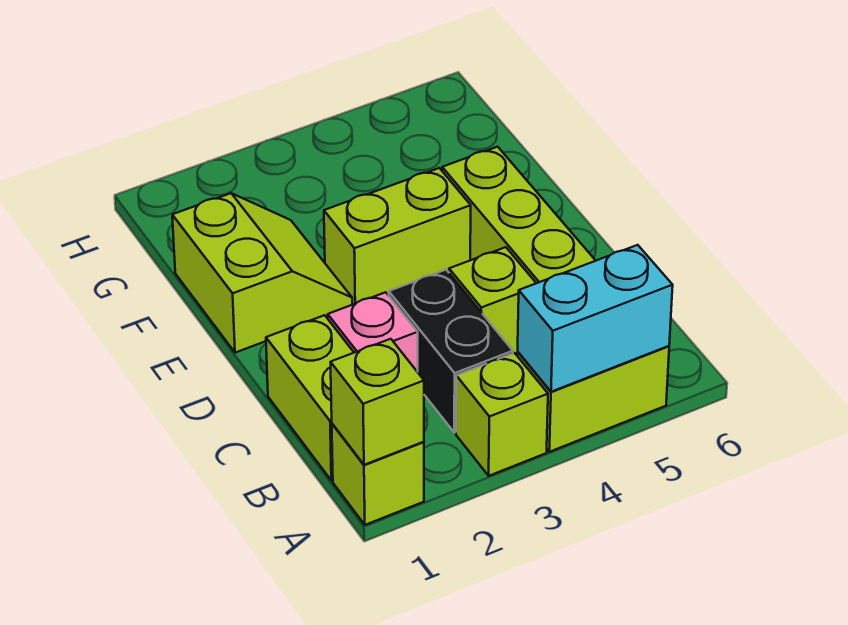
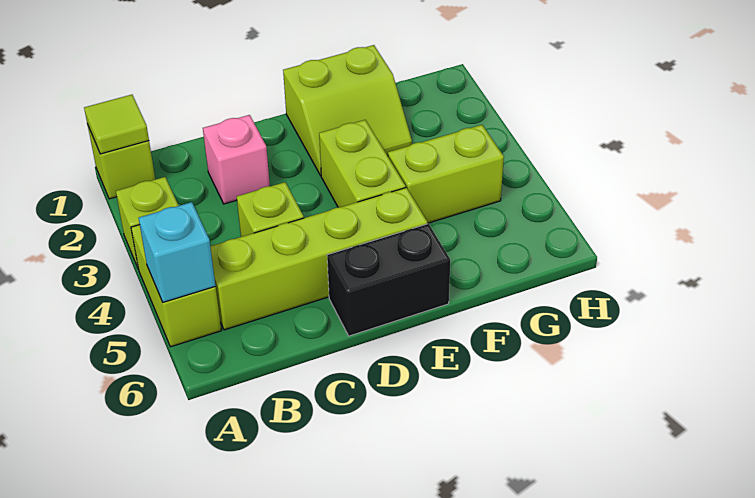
lime 1x1 brick [331,339,424,465] -> lime 1x1 tile [84,95,149,154]
cyan 1x2 brick [518,245,673,392] -> cyan 1x1 brick [139,202,215,302]
lime 1x2 brick [266,315,354,481] -> lime 1x2 brick moved to [388,125,504,223]
black 1x2 brick [389,270,513,432] -> black 1x2 brick moved to [327,224,450,336]

